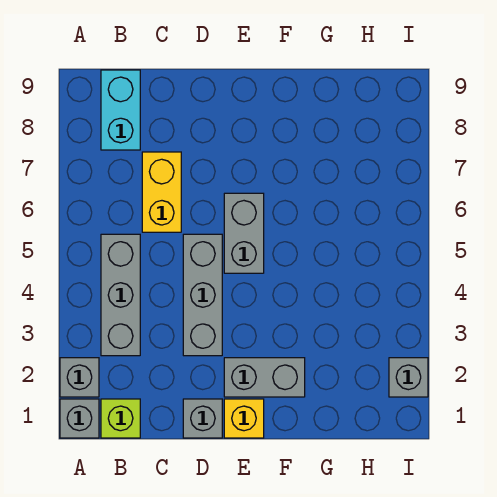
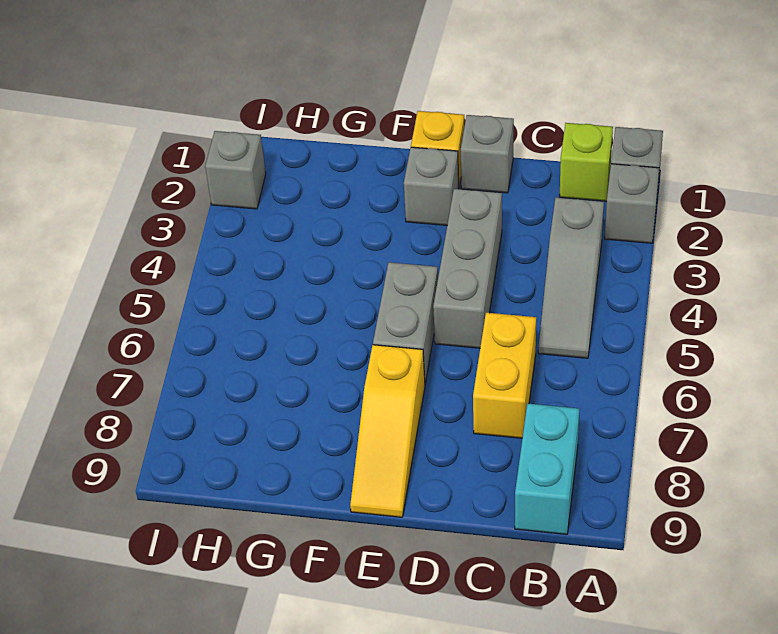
grey 1x3 brick [101,234,140,356] -> grey 1x3 slope [538,197,604,358]
grey 1x2 brick [224,358,305,397] -> grey 1x1 brick [404,147,459,225]
none -> yellow 1x3 slope [350,345,425,517]

